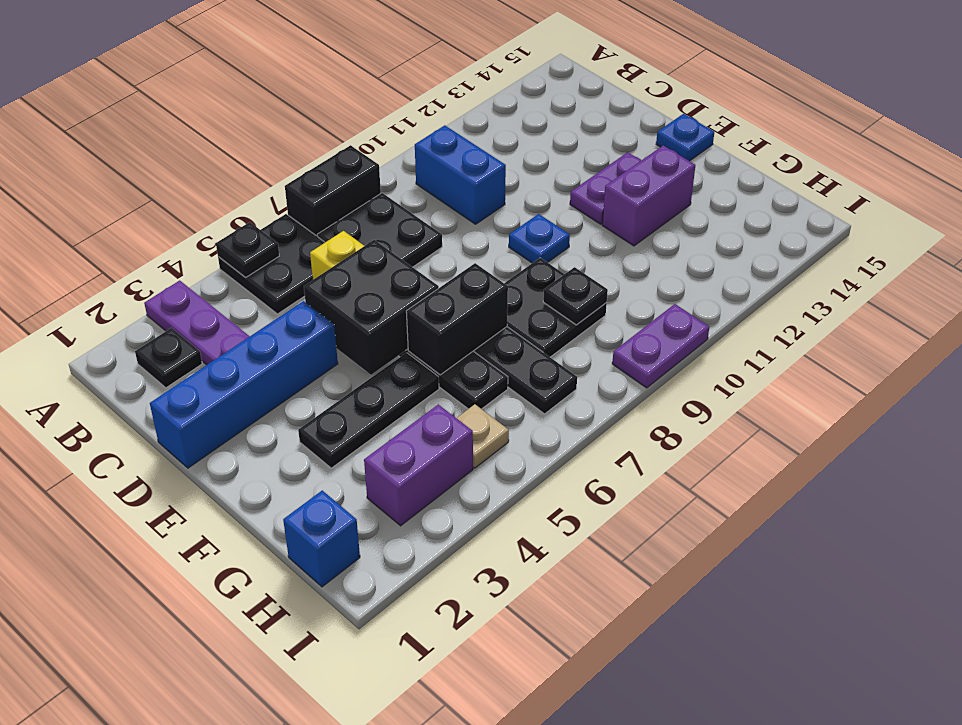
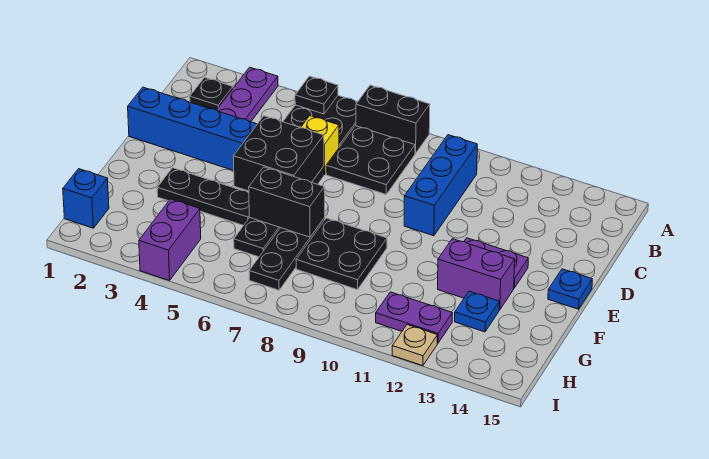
blue 1x2 brick [415,125,506,224] -> blue 1x3 brick [404,135,477,236]
blue 1x1 plate [509,214,570,263] -> blue 1x1 plate moved to [455,291,499,332]
black 1x1 plate [543,267,608,325] -> none
purple 1x2 brick [364,405,473,526] -> purple 1x2 brick turned to [139,199,201,281]
tan 1x1 plate [457,404,509,468] -> tan 1x1 plate moved to [392,325,438,366]
purple 1x2 plate [612,304,709,388] -> purple 1x2 plate moved to [376,292,452,343]

